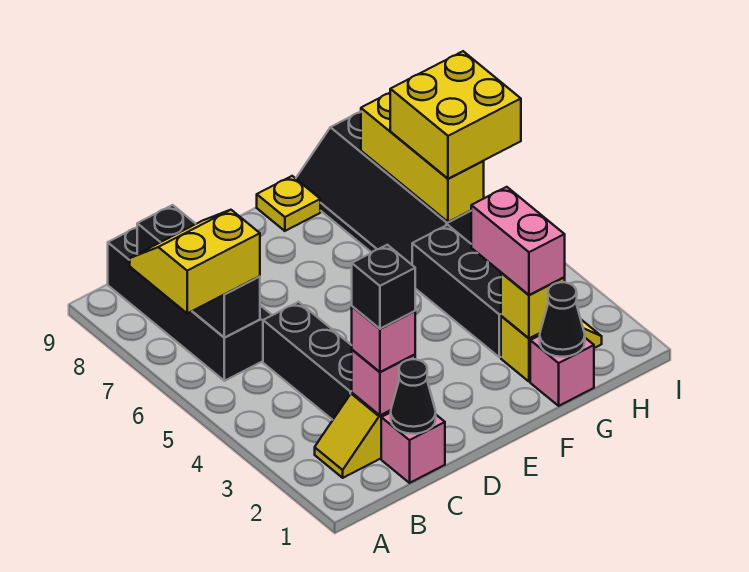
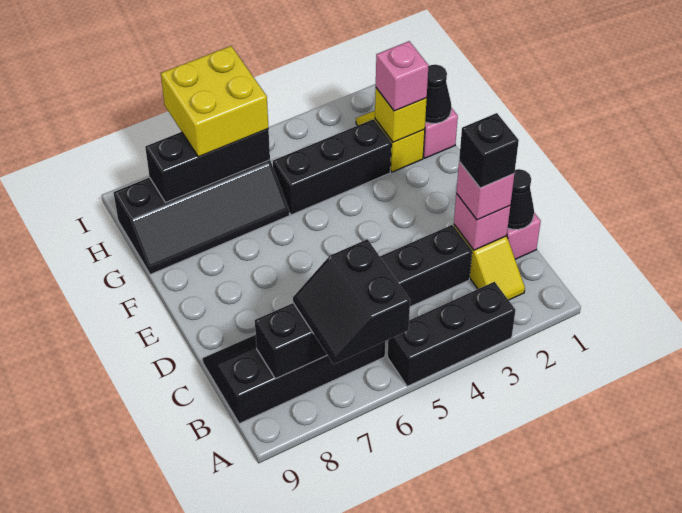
none -> black 1x3 brick [388,282,515,386]
yellow 2x2 slope [130,210,260,313] -> black 2x2 slope [293,239,410,364]
yellow 1x1 plate [257,176,320,231] -> none
pink 1x2 brick [471,187,565,295] -> pink 1x1 brick [376,41,429,111]
yellow 1x3 brick [361,93,484,222] -> black 1x3 brick [145,129,270,203]

